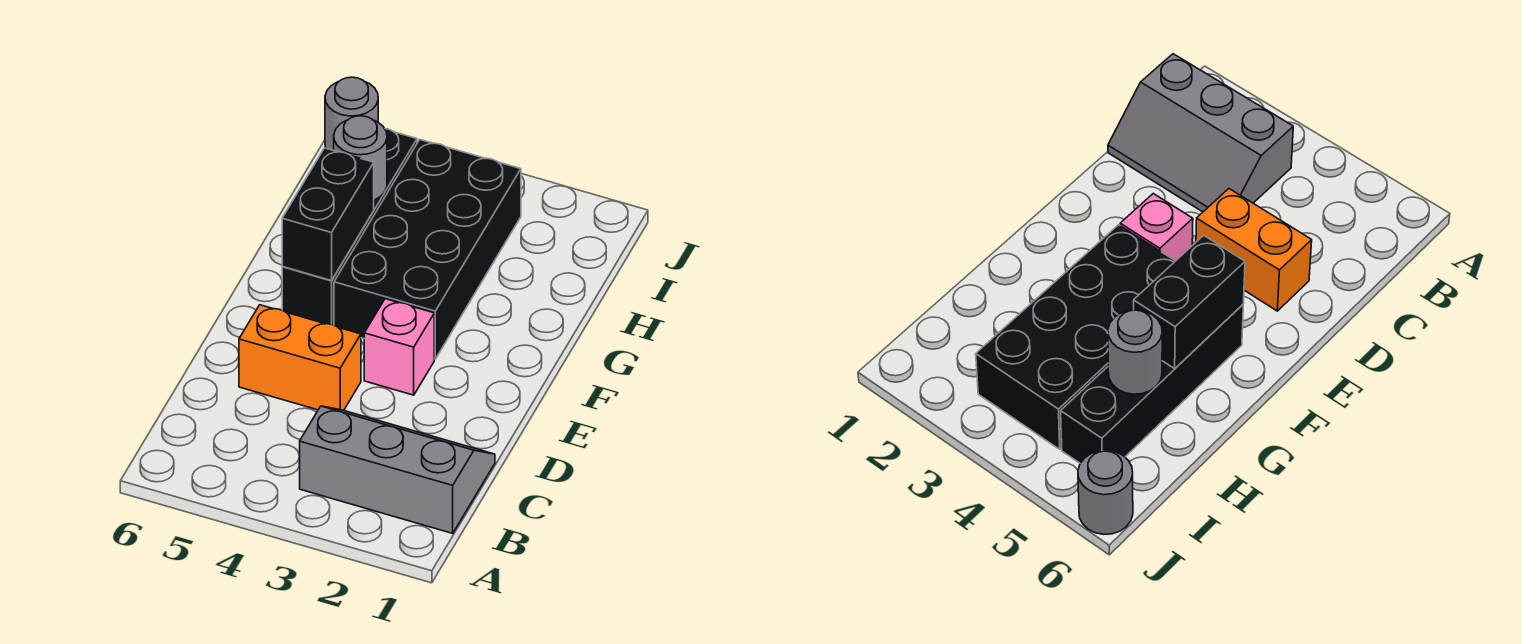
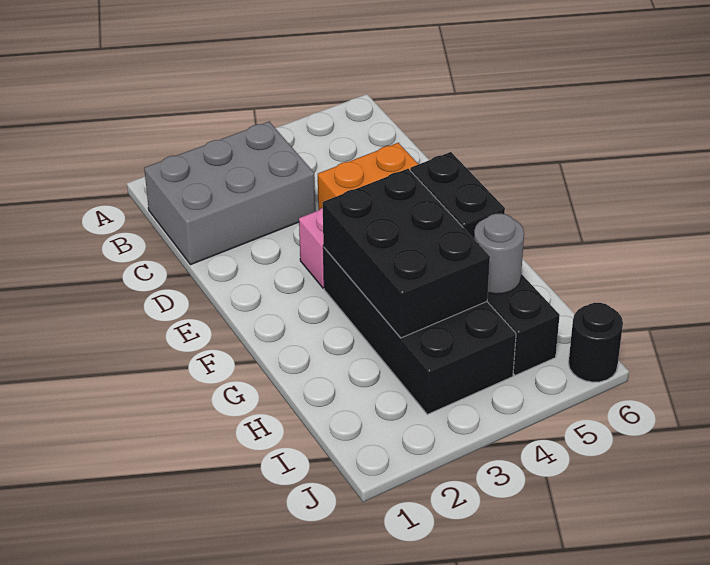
grey 2x3 slope [300,406,495,533] -> grey 2x3 brick [144,122,315,265]
none -> black 2x3 brick [323,169,490,338]
grey 1x1 round brick [325,77,378,150] -> black 1x1 round brick [569,303,623,382]

